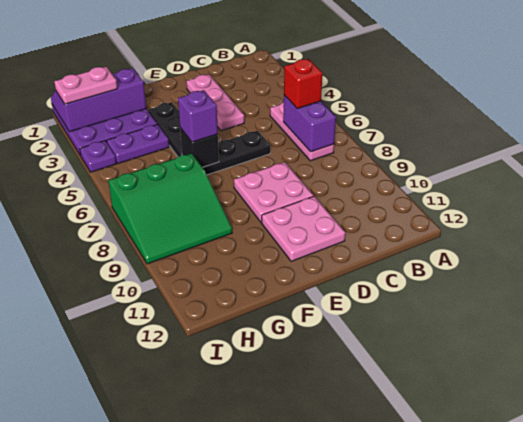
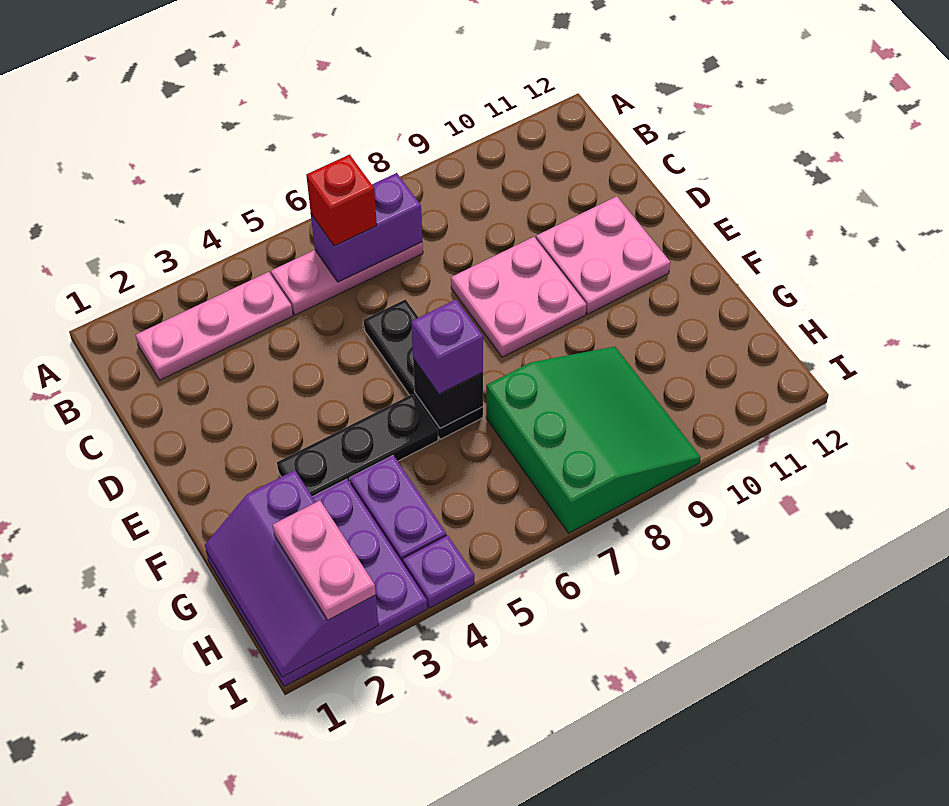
pink 1x3 plate [187,74,244,131] -> pink 1x3 plate moved to [136,272,293,380]

